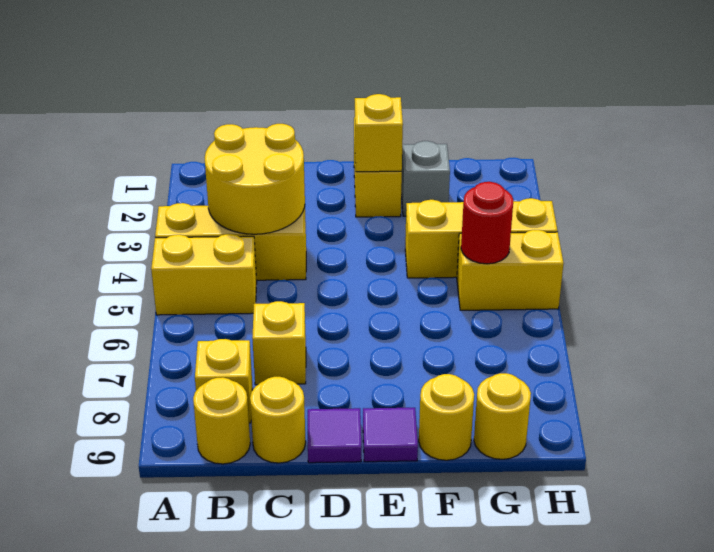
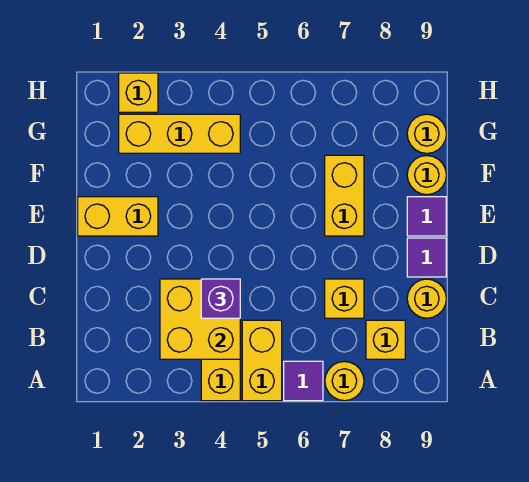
none -> purple 1x1 tile [284,361,323,401]
yellow 2x2 round brick [205,124,305,234] -> yellow 2x2 brick [160,279,240,359]
yellow 1x1 round brick [193,377,250,464] -> yellow 1x1 round brick moved to [325,361,364,401]
none -> purple 1x1 brick [201,279,240,318]
yellow 1x1 brick [355,94,403,172] -> yellow 1x1 brick moved to [119,73,158,112]
grey 1x1 brick [401,141,450,216] -> none
yellow 1x3 brick [405,198,557,278] -> yellow 1x3 brick turned to [119,114,240,153]
yellow 1x2 brick [457,230,564,310] -> yellow 1x2 brick moved to [325,155,364,236]
red 1x1 round brick [461,182,513,264] -> none

